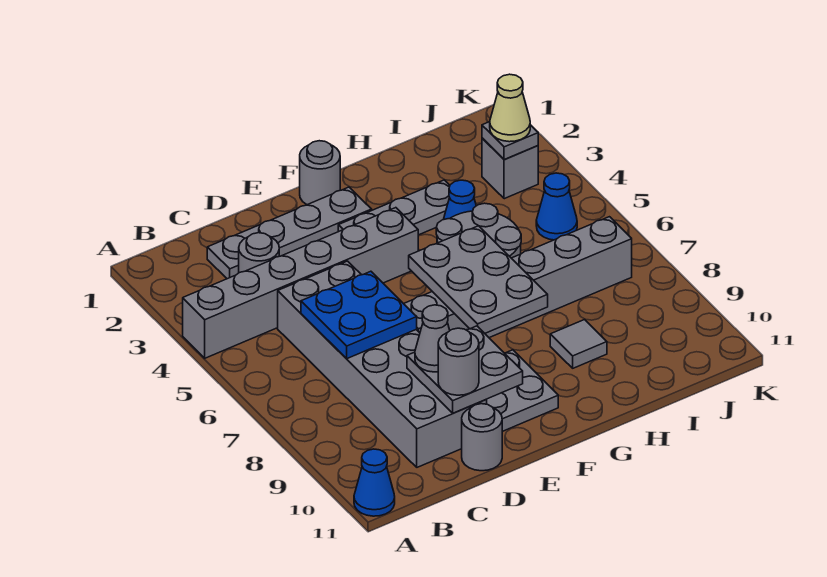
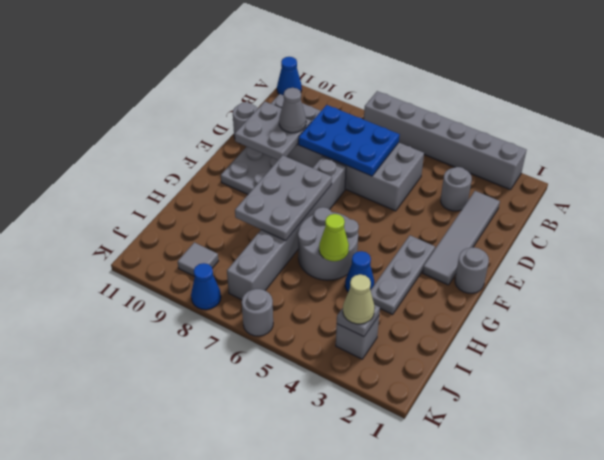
grey 1x6 brick [183,208,418,358] -> grey 1x6 brick turned to [364,91,527,190]
grey 1x4 plate [207,187,371,279] -> grey 1x4 tile [423,191,500,285]
blue 2x2 plate [301,271,417,359] -> blue 2x3 plate [298,105,400,176]
grey 1x1 round brick [438,328,479,395] -> grey 1x1 round brick moved to [242,289,273,336]
grey 2x3 plate [409,226,548,333] -> grey 2x3 plate turned to [235,155,332,241]
none -> lime 1x1 cone [319,214,349,261]
grey 1x1 tile [550,320,607,368] -> grey 1x1 tile moved to [178,242,218,276]
blue 1x1 cone [536,173,577,240] -> blue 1x1 cone moved to [191,263,221,310]

